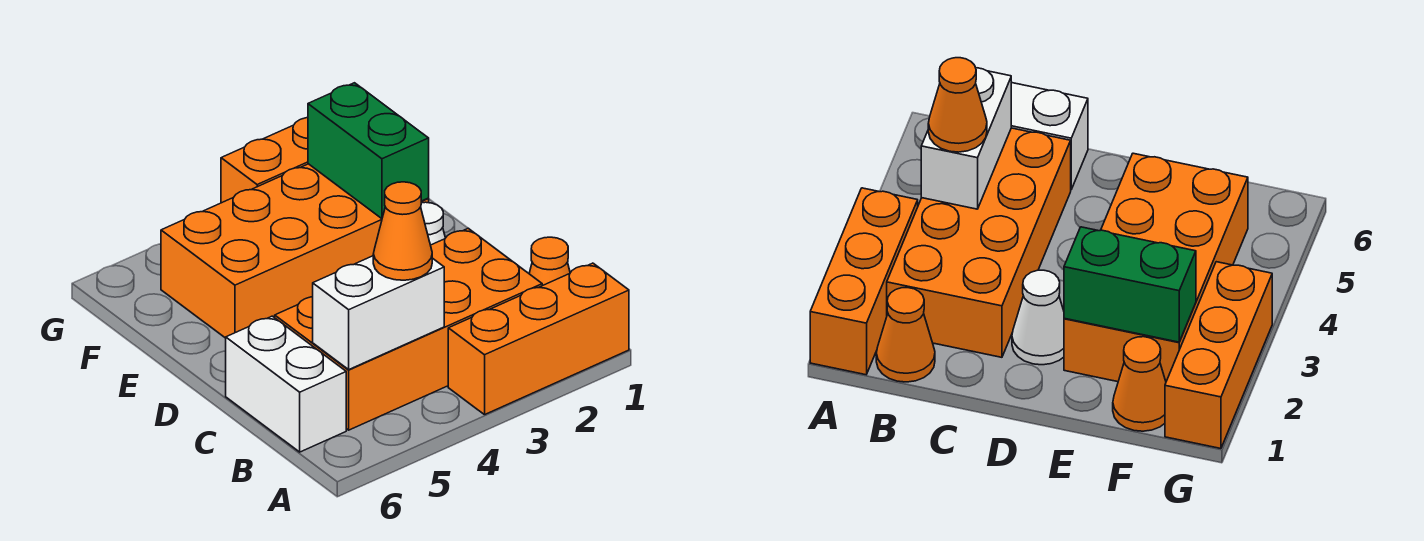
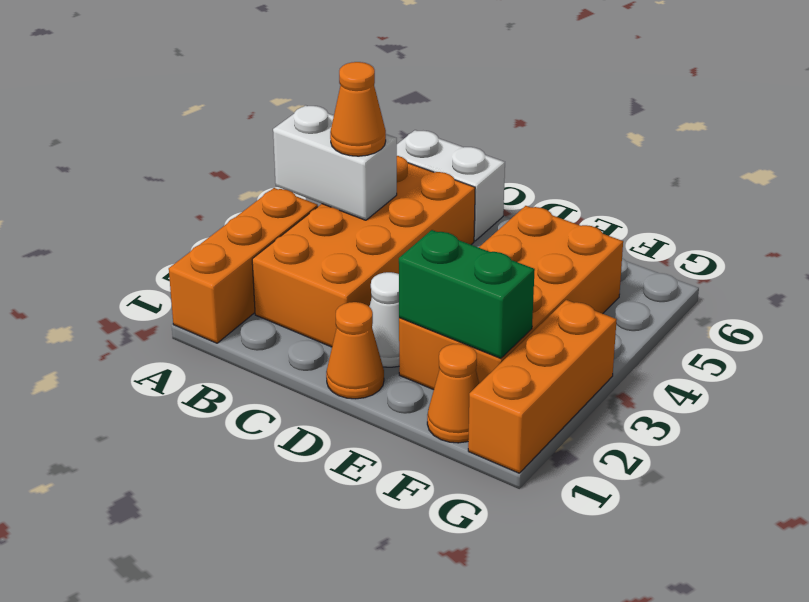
orange 1x1 cone [529,237,570,286] -> orange 1x1 cone moved to [326,302,384,399]
white 1x2 brick [313,256,444,369] -> white 1x2 brick turned to [273,105,397,220]

